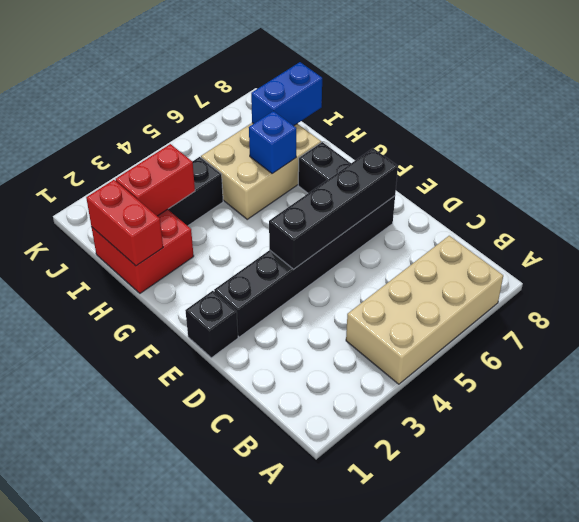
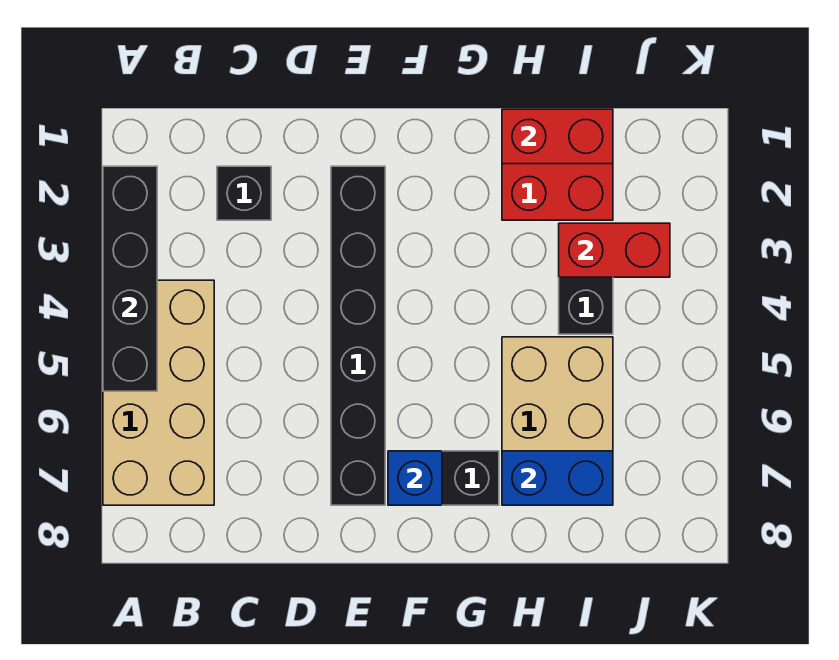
black 1x1 brick [185,291,238,358] -> black 1x1 brick moved to [217,166,271,220]
black 1x4 brick [269,148,398,269] -> black 1x4 brick moved to [103,166,157,391]
blue 1x1 brick [249,111,296,174] -> blue 1x1 brick moved to [388,451,442,505]
red 1x2 brick [116,144,195,216] -> red 1x2 brick turned to [559,223,670,277]
blue 1x2 brick [251,62,322,126] -> blue 1x2 brick turned to [502,451,613,505]

